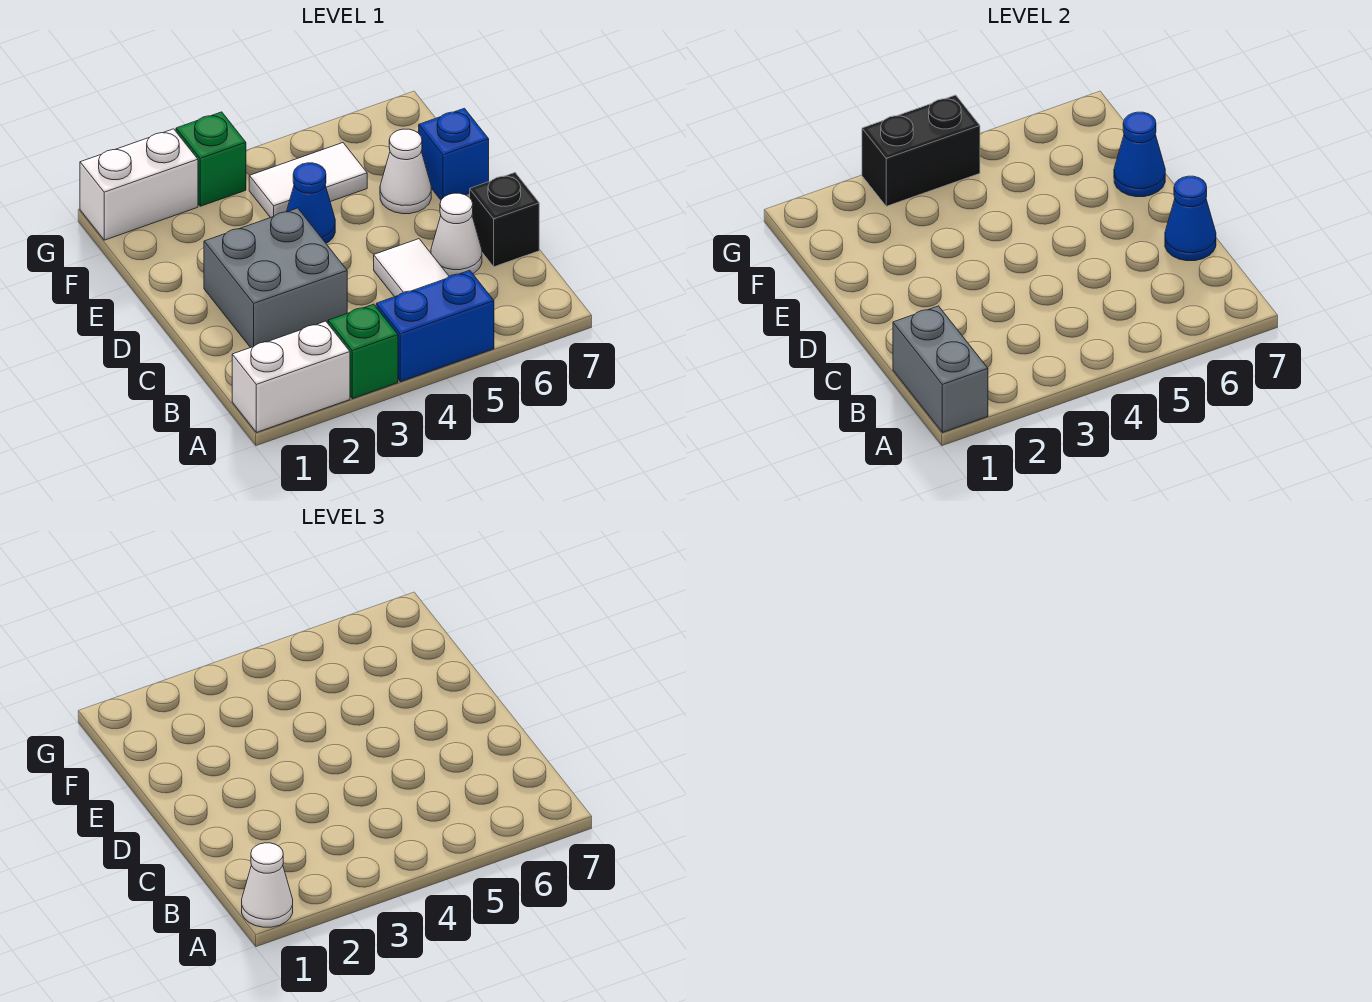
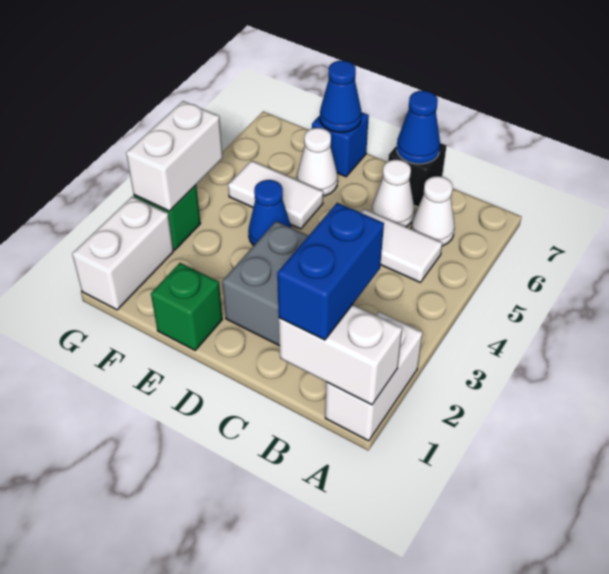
grey 1x2 brick [893,306,988,432] -> white 1x2 brick [279,305,402,405]
white 1x1 cone [242,843,293,927] -> white 1x1 cone moved to [411,176,454,246]
green 1x1 brick [328,304,398,399] -> green 1x1 brick moved to [151,263,222,350]
blue 1x2 brick [376,270,494,382] -> blue 1x2 brick moved to [277,203,384,340]
white 1x2 tile [249,143,367,218] -> white 1x2 tile turned to [228,161,323,229]
black 1x2 brick [862,95,980,206] -> white 1x2 brick [126,101,223,211]

